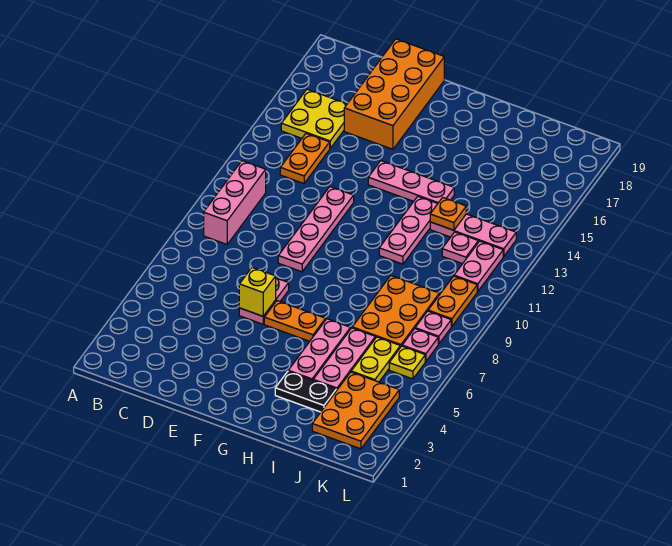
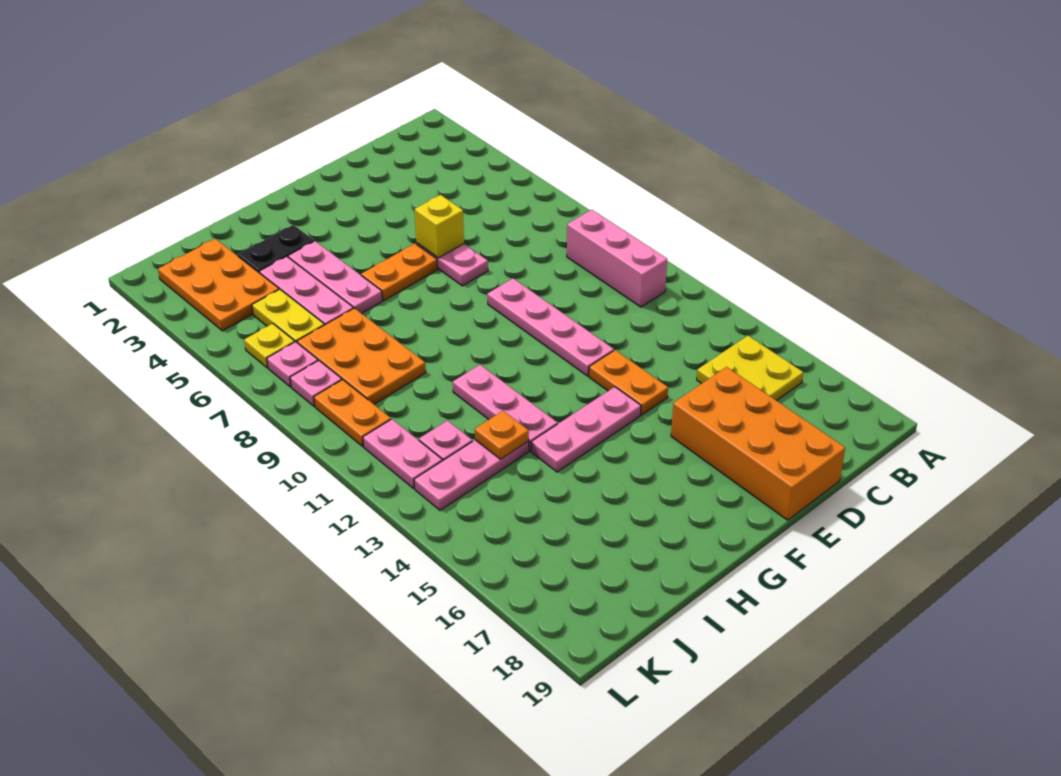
orange 1x2 plate [280,133,330,184] -> orange 1x2 plate moved to [589,350,668,415]

